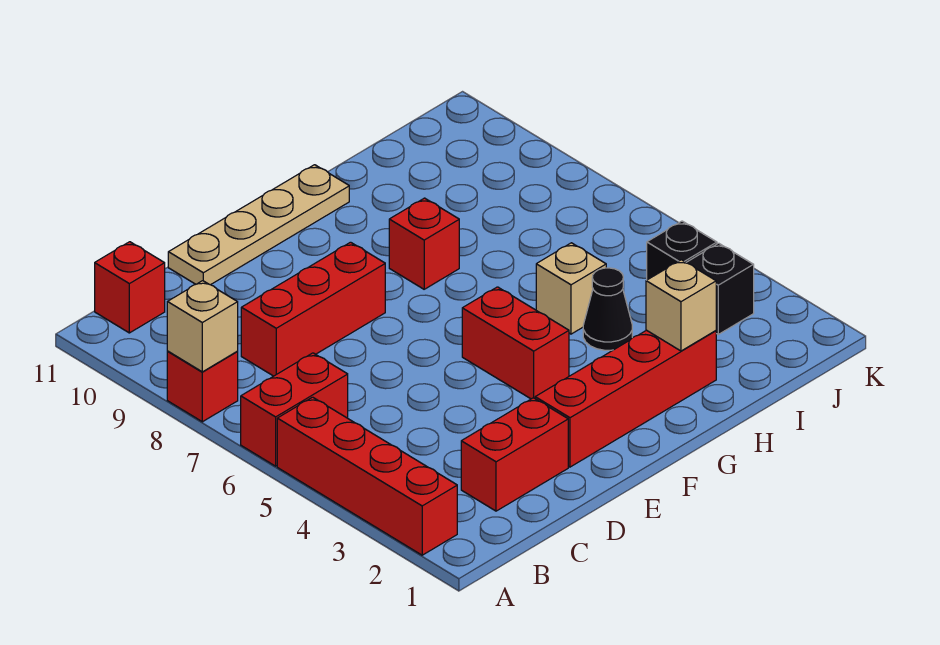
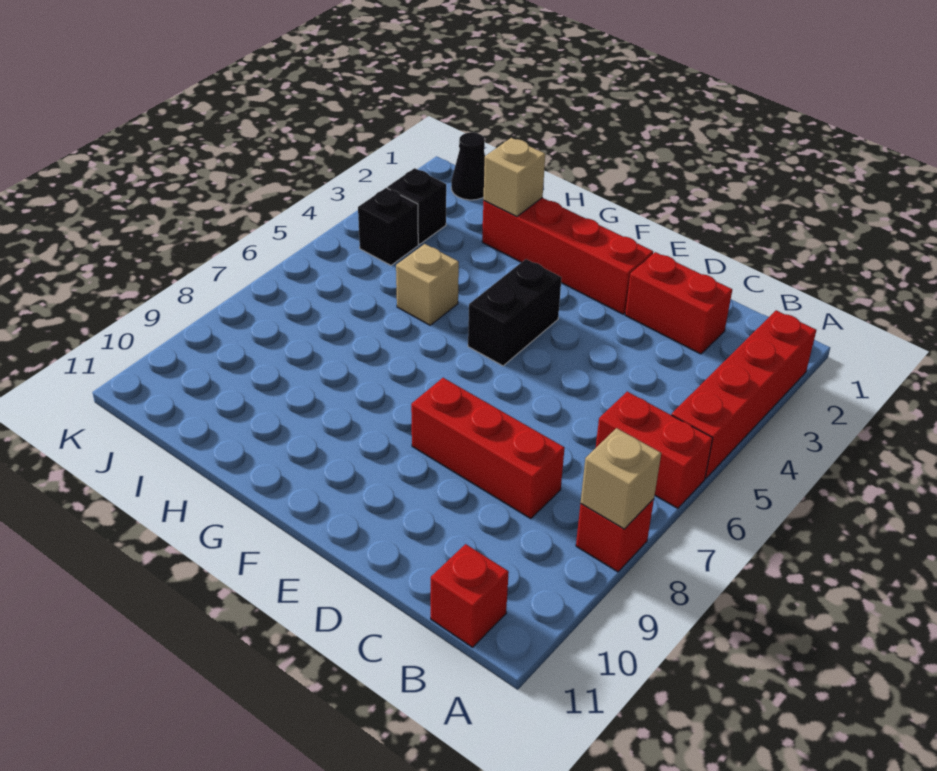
tan 1x4 plate [168,165,349,285] -> none
red 1x2 brick [462,287,569,399] -> black 1x2 brick [468,259,562,366]
red 1x1 brick [389,198,459,289] -> none
black 1x1 cone [583,268,632,350] -> black 1x1 cone moved to [451,132,485,200]

